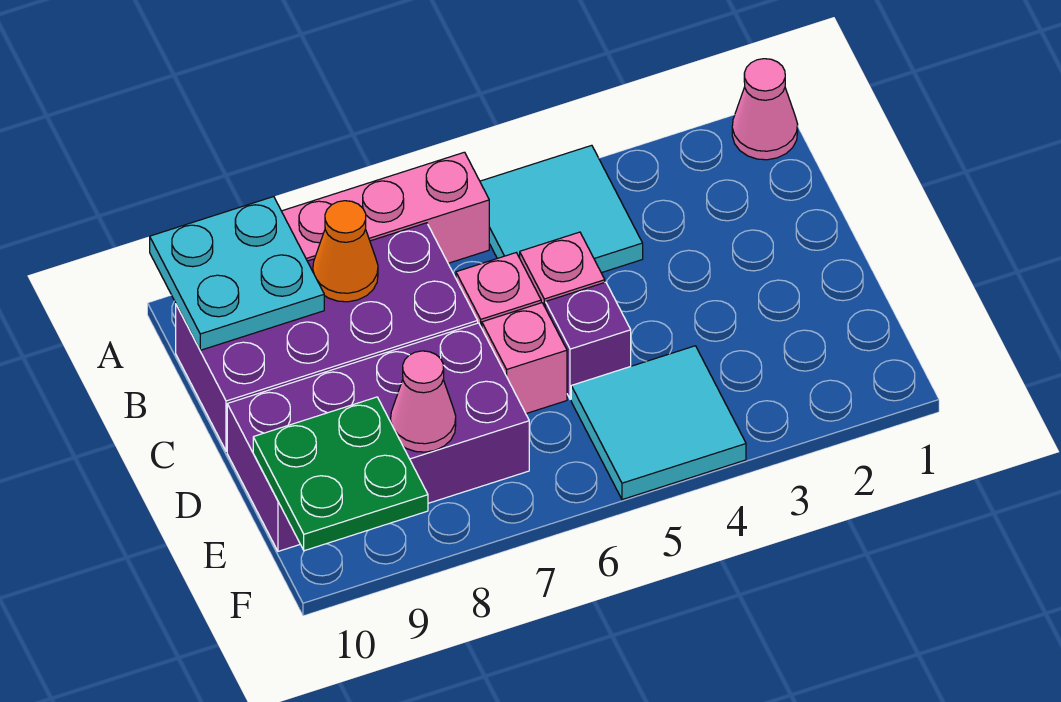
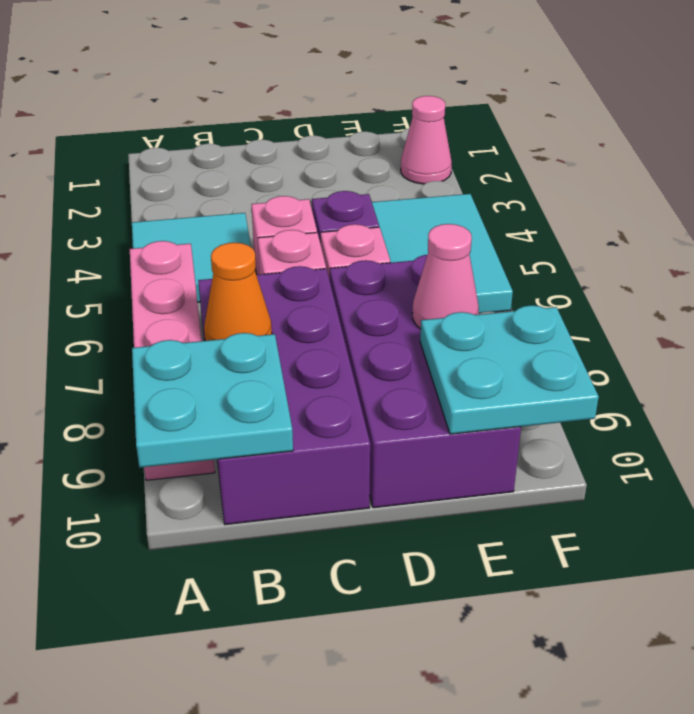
pink 1x1 cone [732,59,798,160] -> pink 1x1 cone moved to [401,96,452,184]
cyan 2x2 tile [571,346,746,500] -> cyan 2x3 tile [372,194,513,314]
green 2x2 plate [253,397,428,551] -> cyan 2x2 plate [420,305,599,434]

